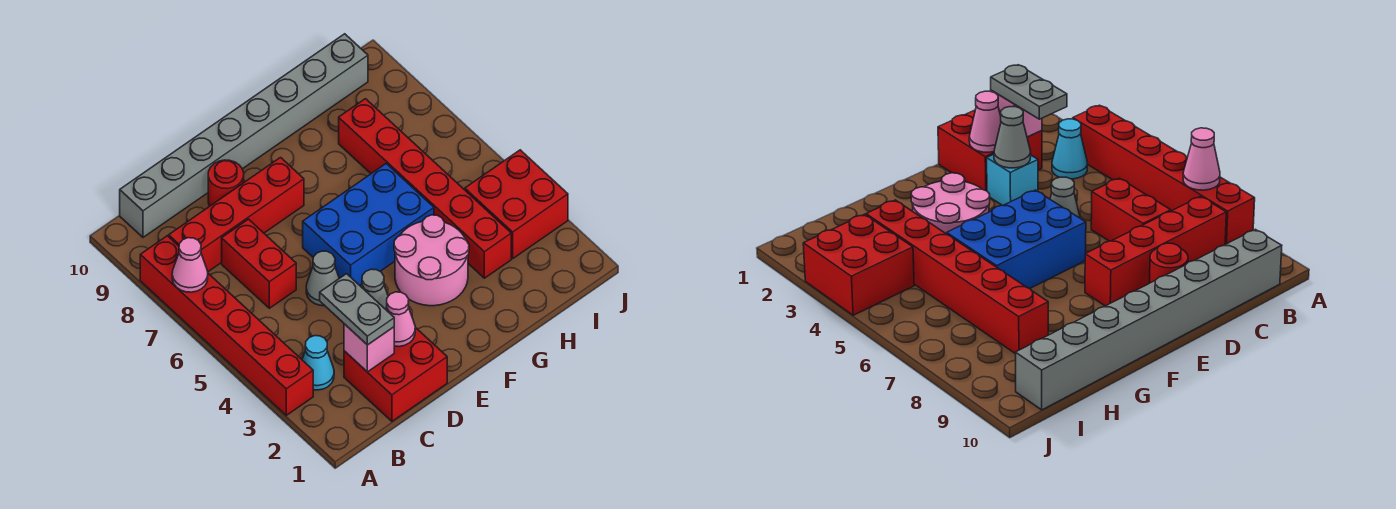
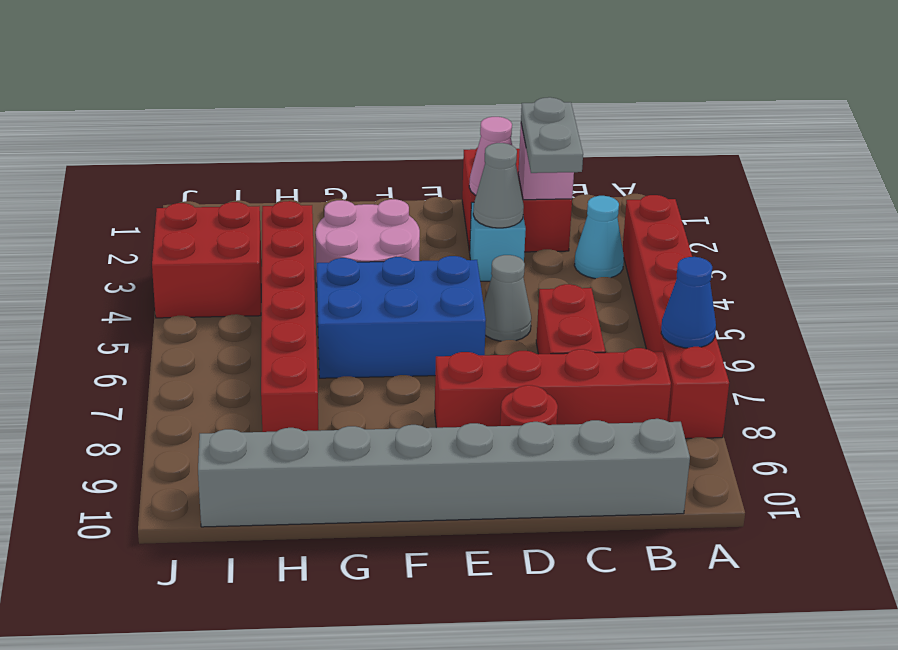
pink 1x1 cone [172,238,208,292] -> blue 1x1 cone [661,257,716,348]

